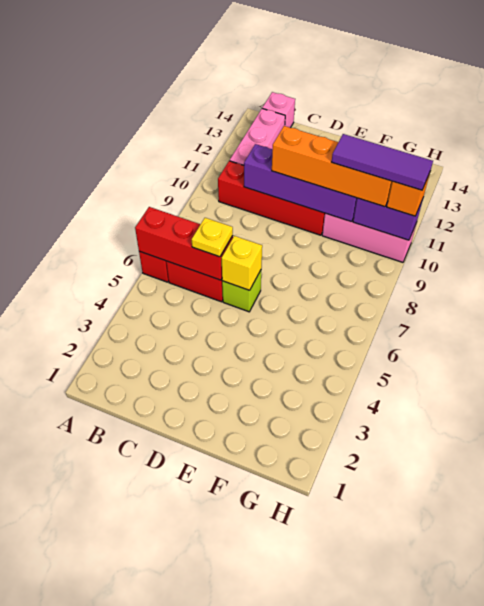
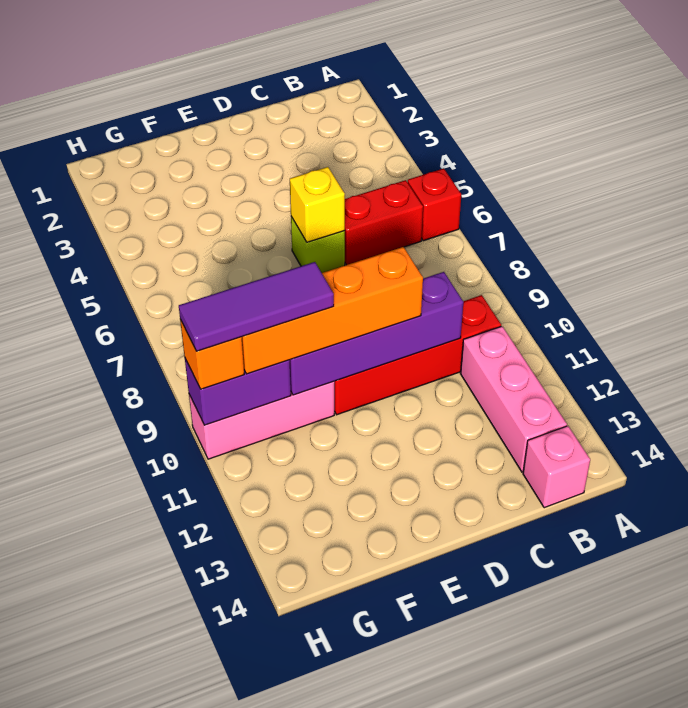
red 1x3 brick [135,207,233,280] -> none
yellow 1x1 plate [192,218,233,257] -> none

